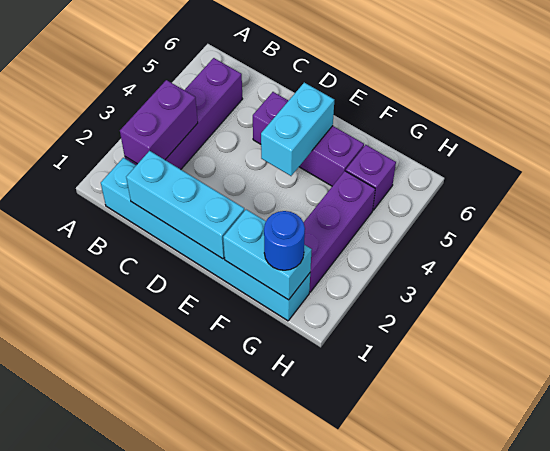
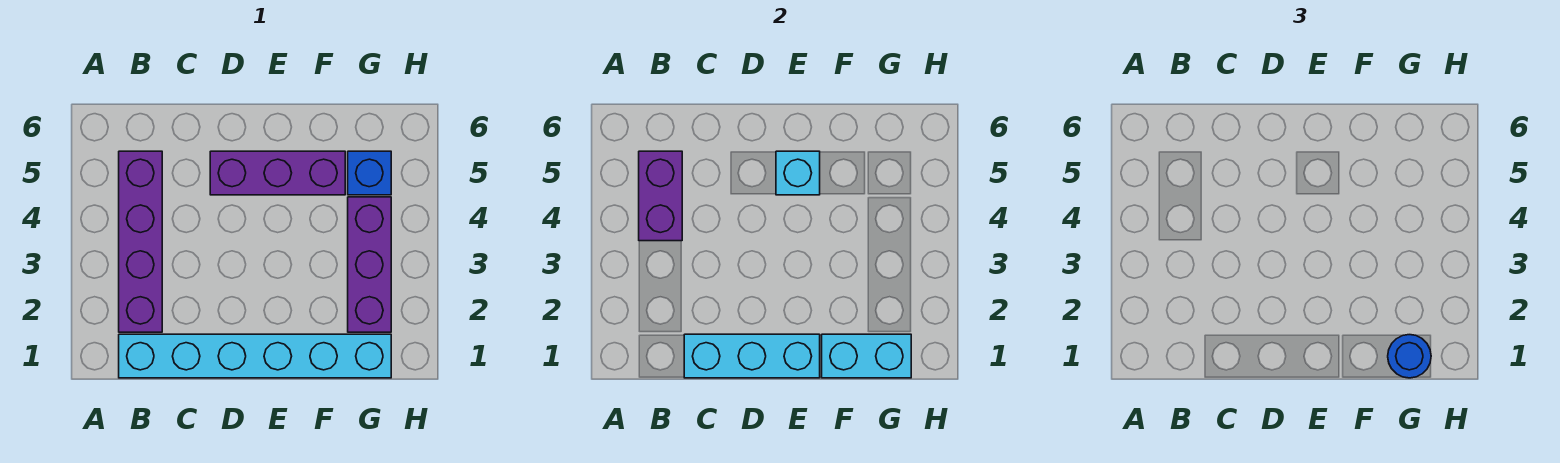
purple 1x2 brick [120,80,198,164] -> purple 1x2 brick moved to [639,151,682,241]
cyan 1x2 brick [261,83,334,176] -> cyan 1x1 brick [776,151,820,195]
purple 1x1 brick [346,145,396,210] -> blue 1x1 brick [348,151,391,195]

